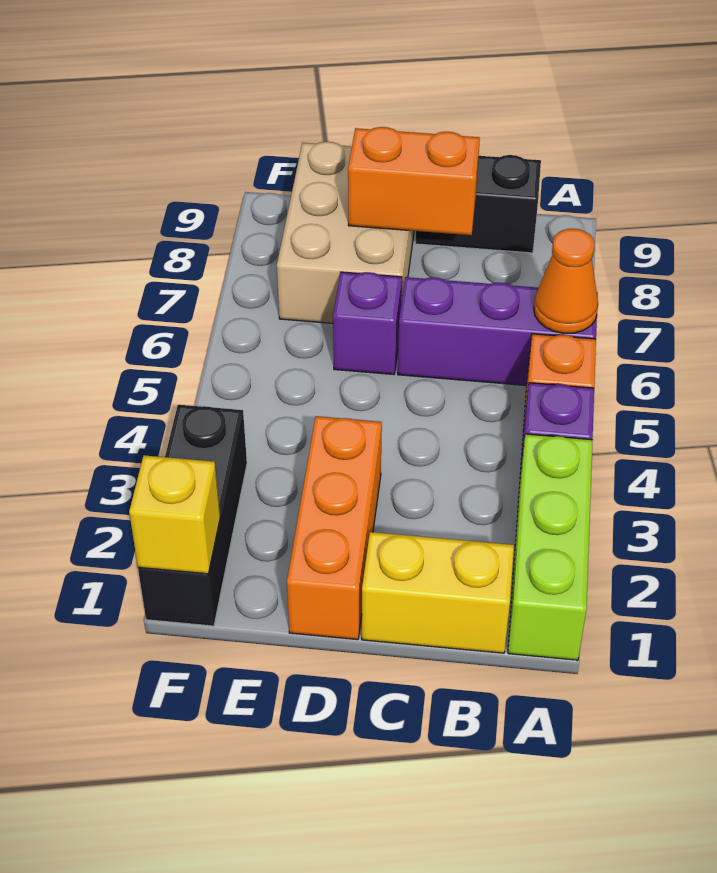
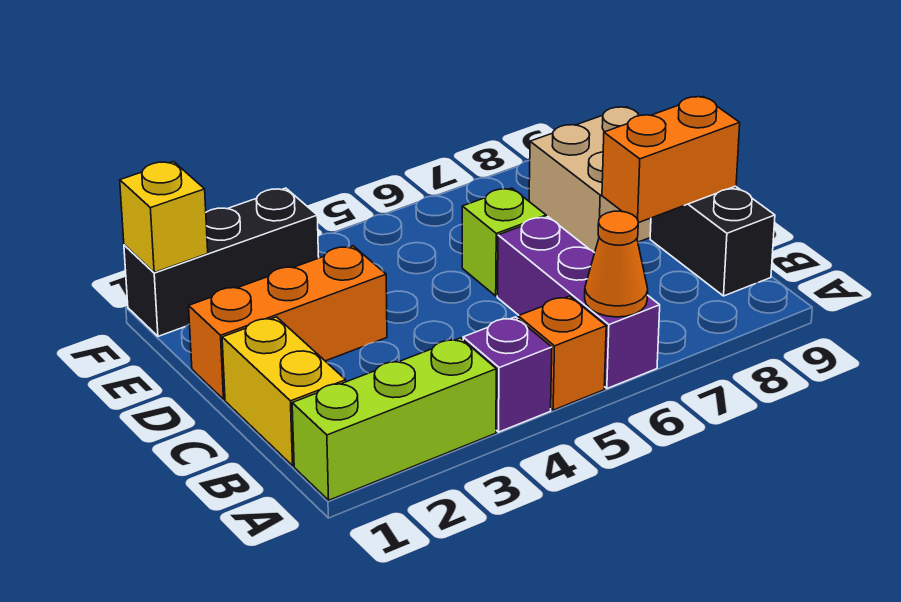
orange 1x2 brick [348,127,480,235] -> orange 1x2 brick turned to [602,97,740,223]
purple 1x1 brick [333,272,402,374] -> lime 1x1 brick [462,188,546,296]
tan 2x3 brick [277,142,414,323] -> tan 2x2 brick [529,107,651,253]

